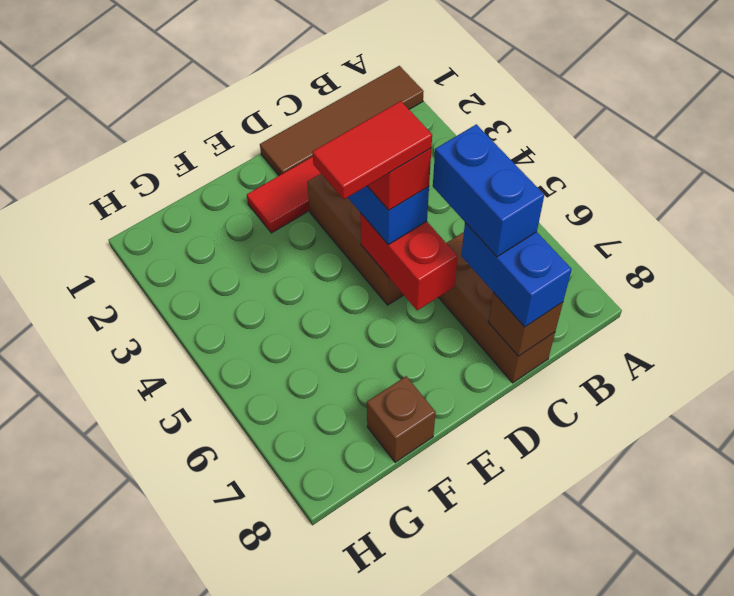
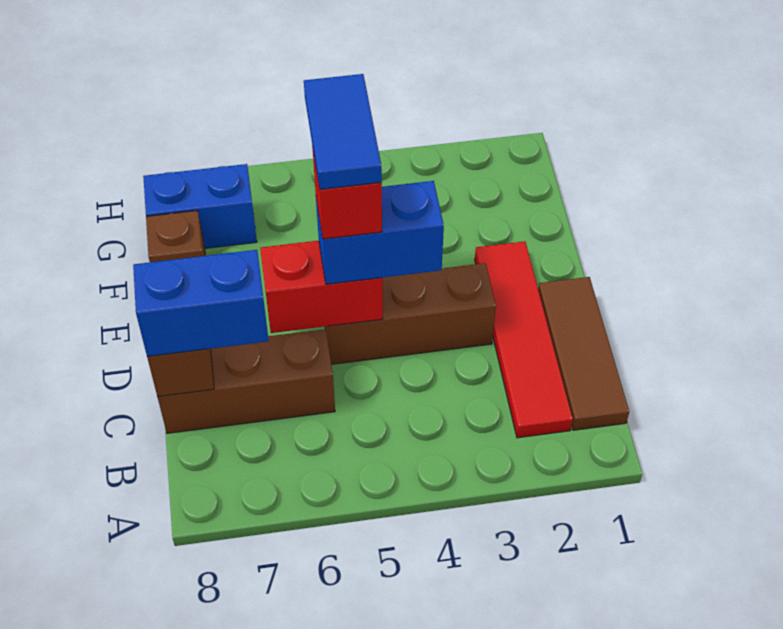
brown 1x4 tile [260,66,424,176] -> brown 1x3 tile [538,277,629,430]
blue 1x2 brick [433,124,544,257] -> blue 1x2 brick moved to [143,164,257,248]
red 1x2 tile [312,101,432,199] -> blue 1x2 tile [304,74,382,189]

